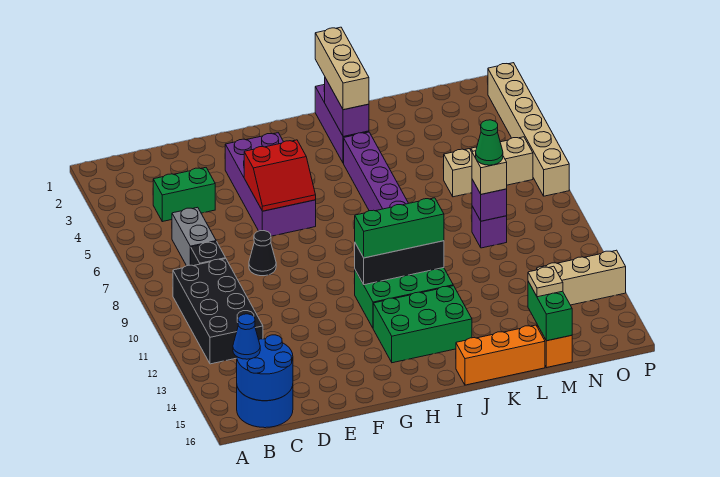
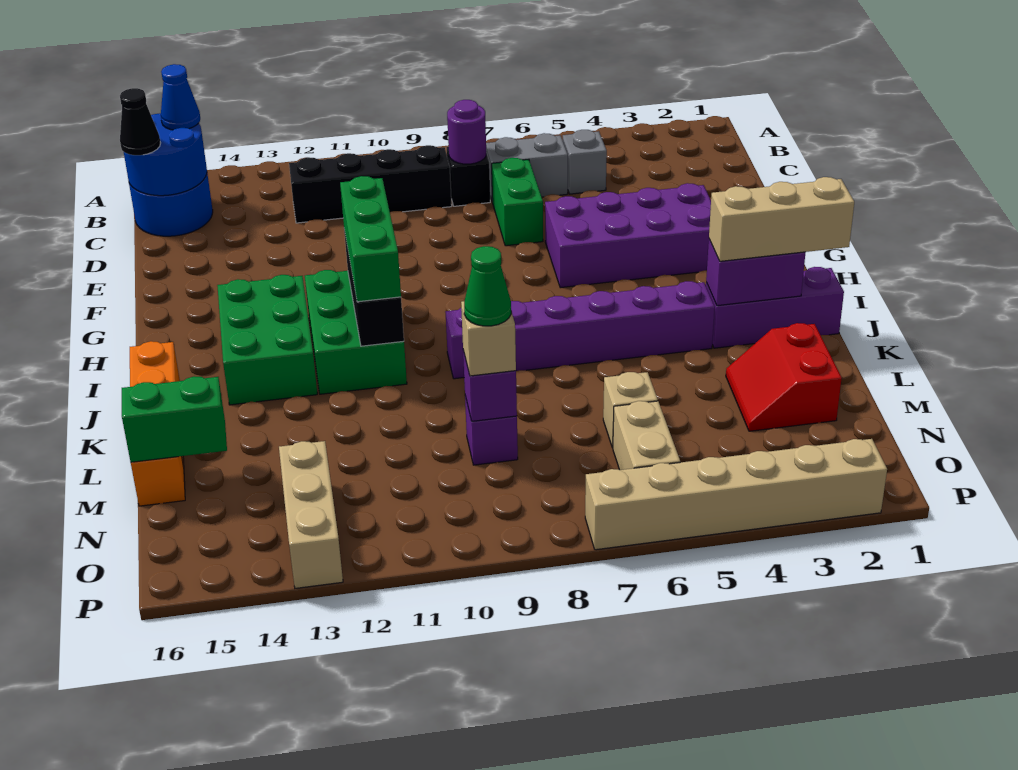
black 2x4 brick [173,259,263,364] -> black 1x4 brick [289,145,452,223]
green 1x2 brick [153,168,215,222] -> green 1x2 brick moved to [492,158,543,246]
none -> grey 1x1 brick [563,130,607,194]
none -> purple 1x1 round brick [447,100,486,164]
black 1x1 cone [249,231,276,276] -> black 1x1 cone moved to [120,88,160,155]
red 2x2 slope [244,140,316,211] -> red 2x2 slope moved to [726,323,842,431]
tan 1x1 plate [528,266,563,297] -> none

